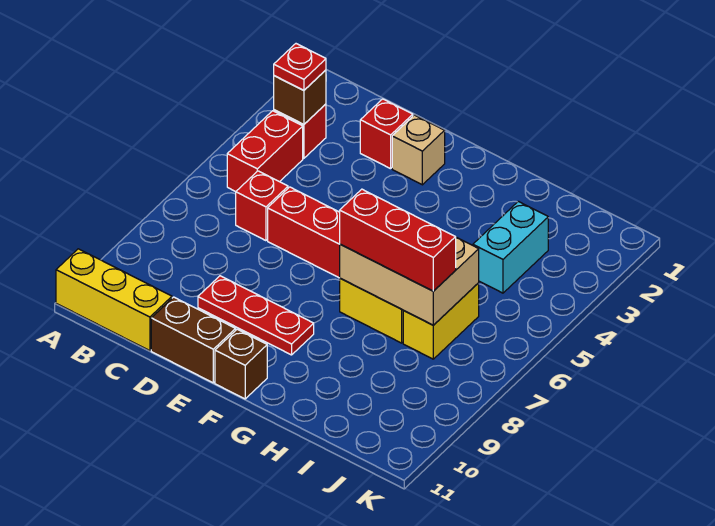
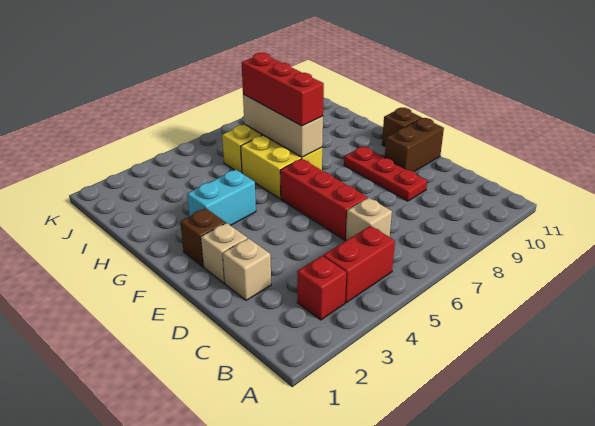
yellow 1x3 brick [56,249,172,351] -> none
brown 1x1 brick [274,70,326,125] -> brown 1x1 brick moved to [180,208,226,267]
red 1x1 plate [274,44,326,90] -> none
red 1x1 brick [236,171,288,241] -> tan 1x1 brick [346,198,392,241]
red 1x1 brick [360,99,413,169] -> tan 1x1 brick [223,238,271,300]
brown 1x2 brick [151,297,236,383] -> brown 1x2 brick turned to [385,118,444,171]
tan 2x3 brick [340,237,479,325] -> tan 1x3 brick [243,94,323,157]
cyan 1x2 brick [473,201,548,293] -> cyan 1x2 brick moved to [187,170,256,226]

